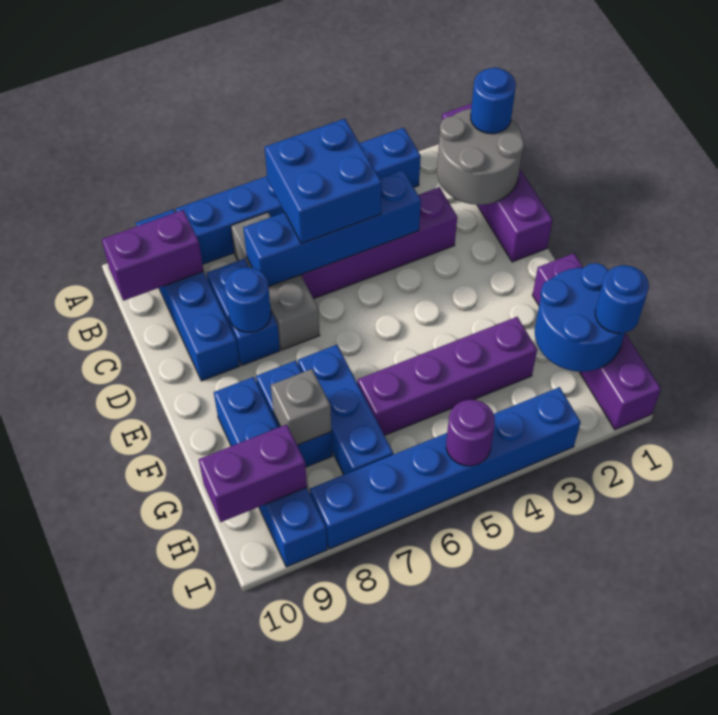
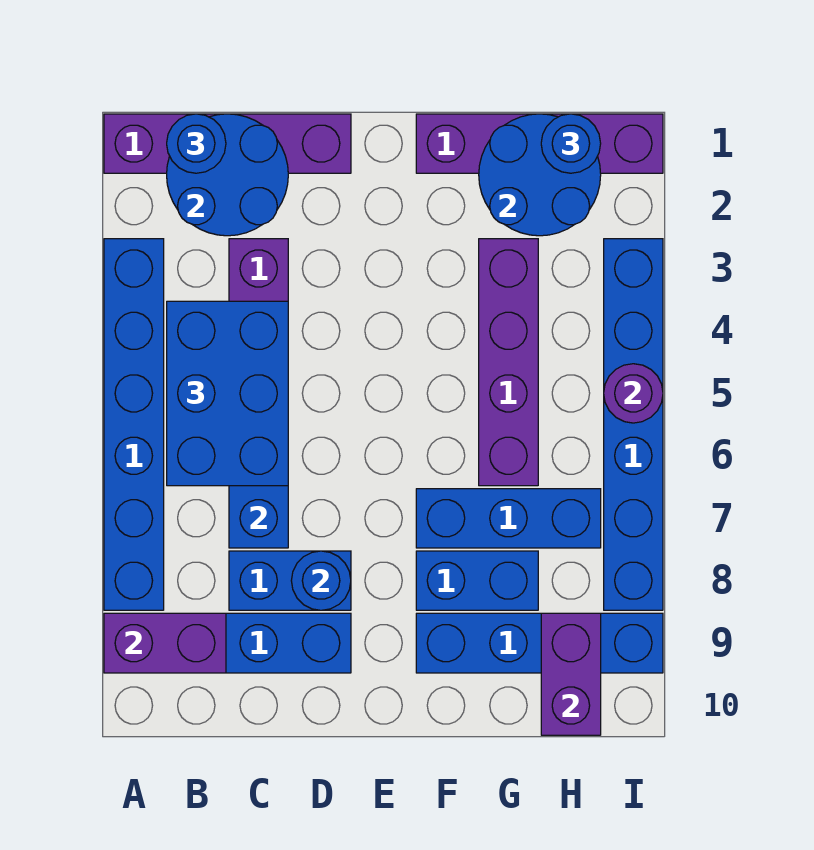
grey 2x2 round brick [437,109,524,205] -> blue 2x2 round brick [167,114,288,236]
blue 2x2 brick [265,119,382,244] -> blue 2x3 brick [167,301,288,486]
grey 1x3 brick [231,212,320,350] -> none
purple 1x2 brick [102,210,204,301] -> purple 1x2 brick turned to [104,613,226,673]
grey 1x1 brick [271,369,331,445] -> none

